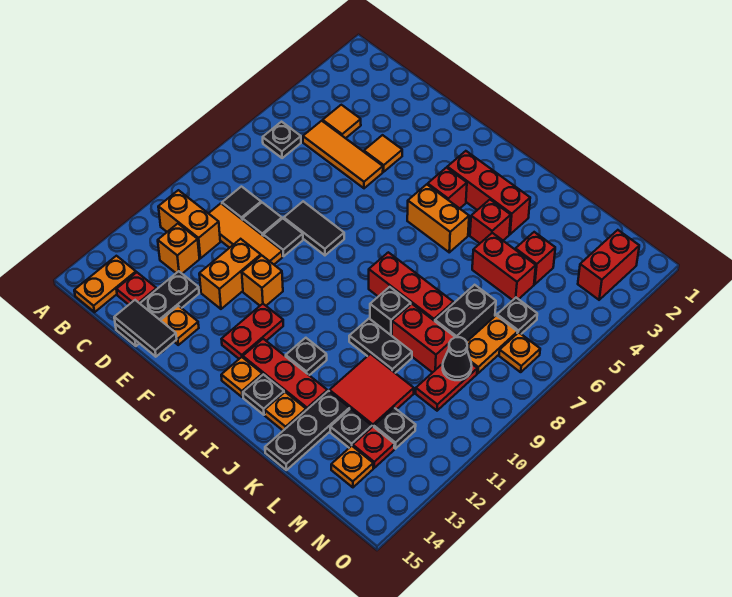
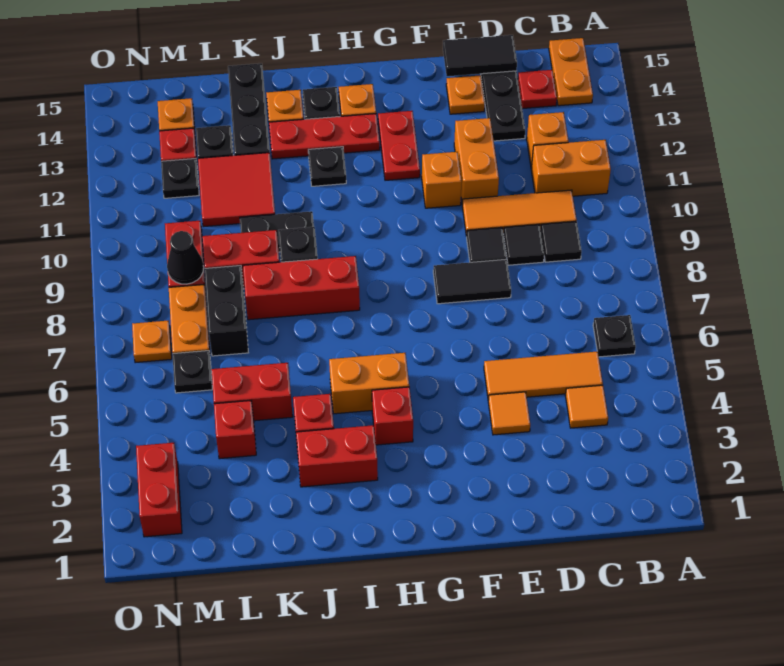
red 1x3 brick [447,151,530,234] -> red 1x2 brick [296,425,378,487]

